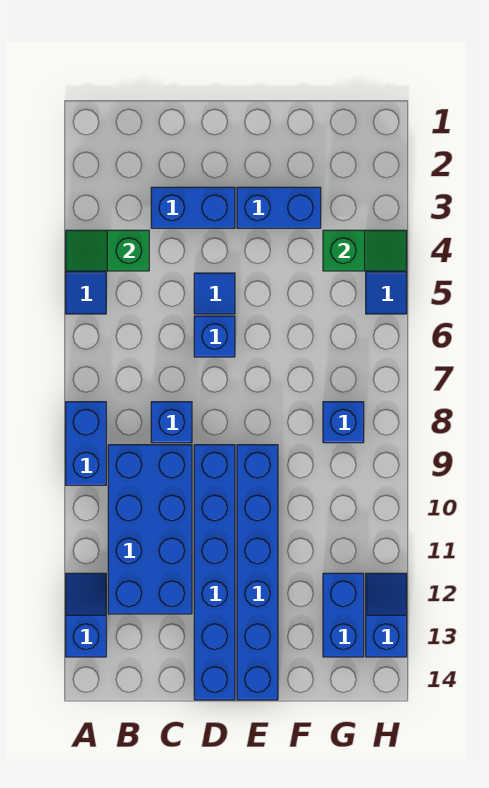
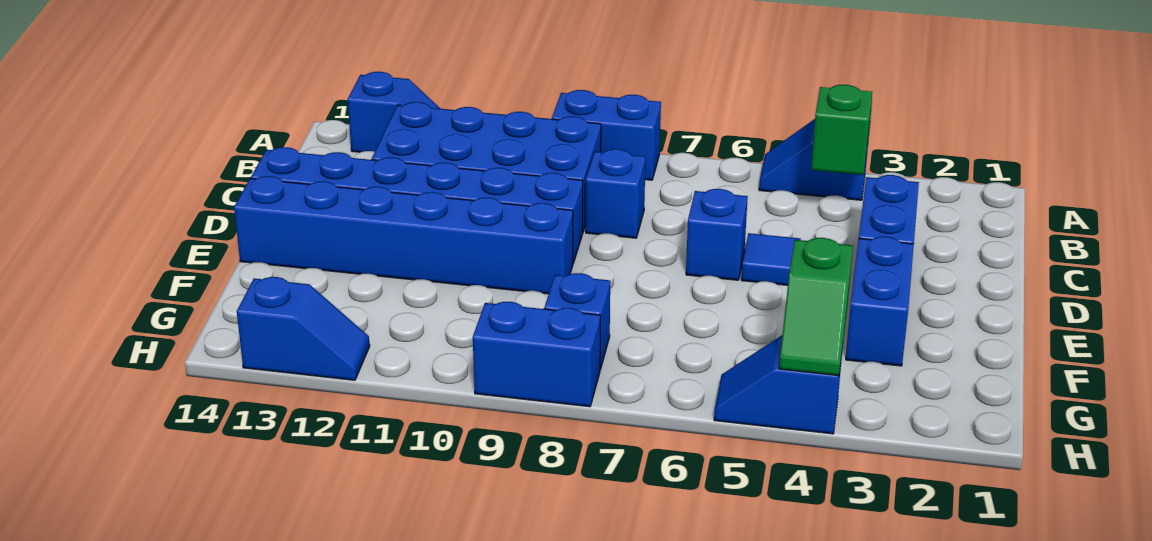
blue 1x2 brick [323,573,364,657] -> blue 1x2 brick moved to [473,302,601,407]

